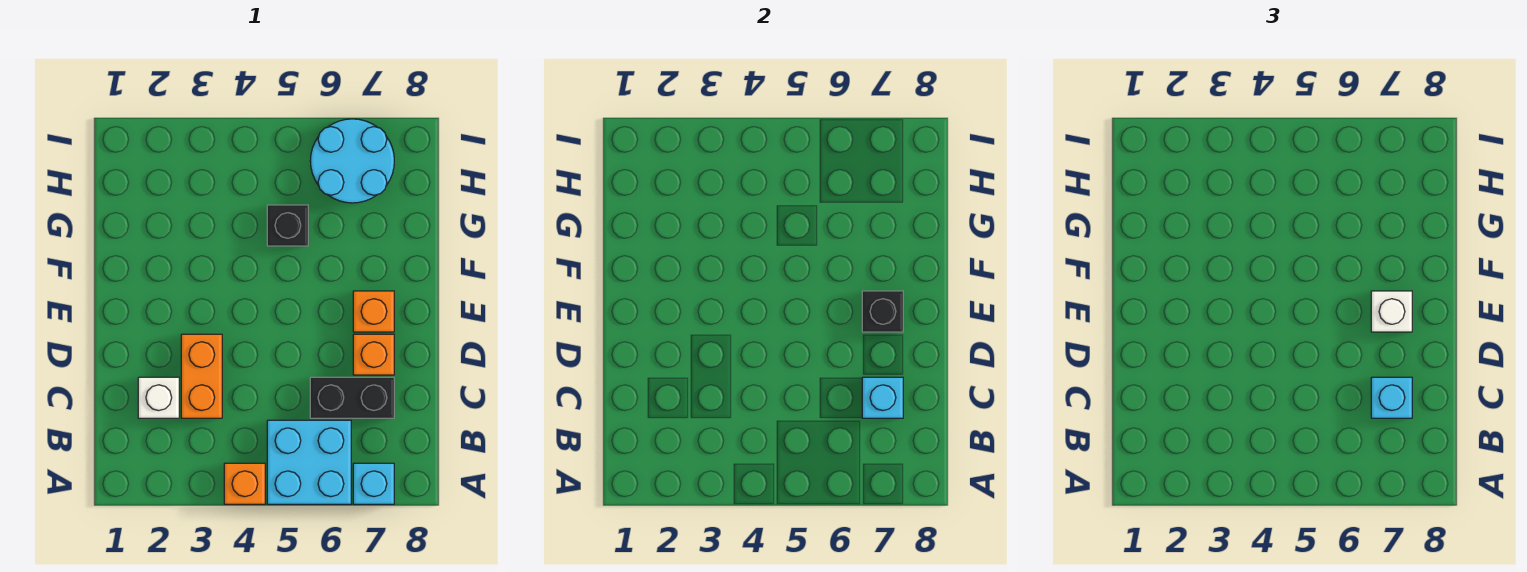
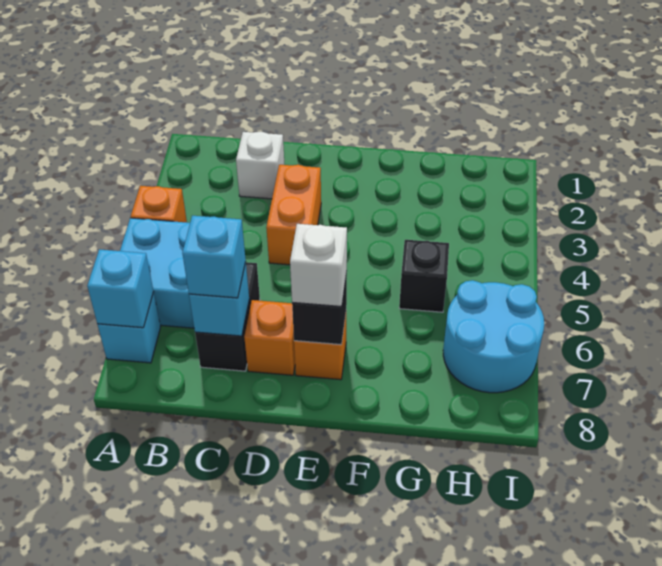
none -> cyan 1x1 brick [87,249,154,328]
orange 1x2 brick [181,334,222,418] -> orange 1x2 brick turned to [266,165,321,265]

